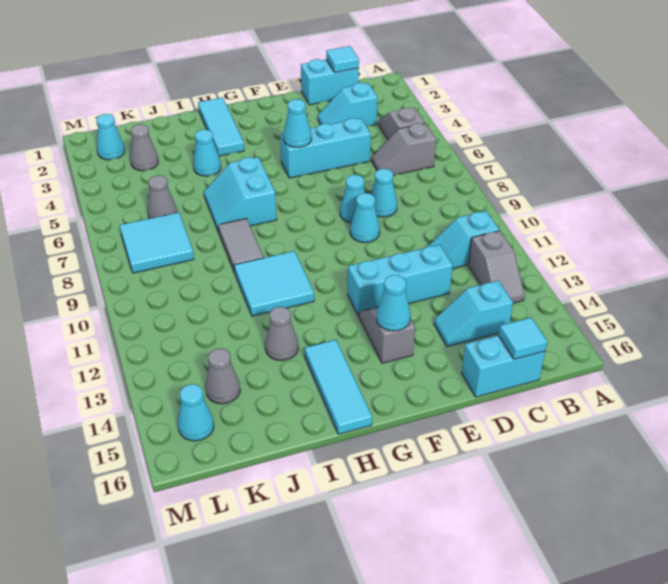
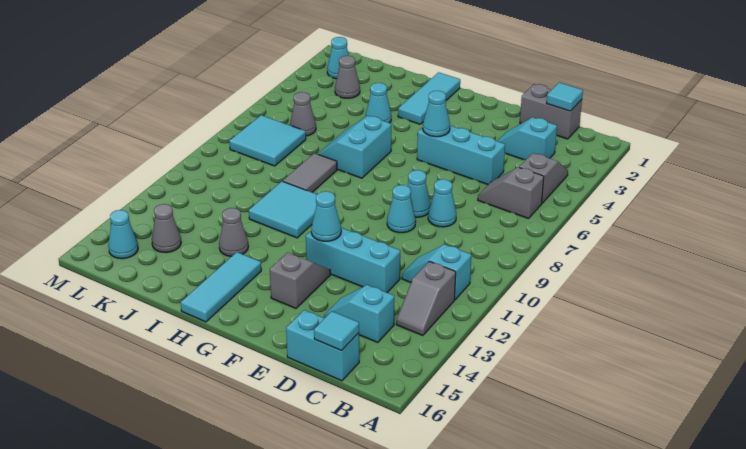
cyan 1x2 brick [301,59,359,105] -> grey 1x2 brick [520,84,582,139]
cyan 1x1 cone [376,275,411,331] -> cyan 1x1 cone moved to [311,191,341,241]

